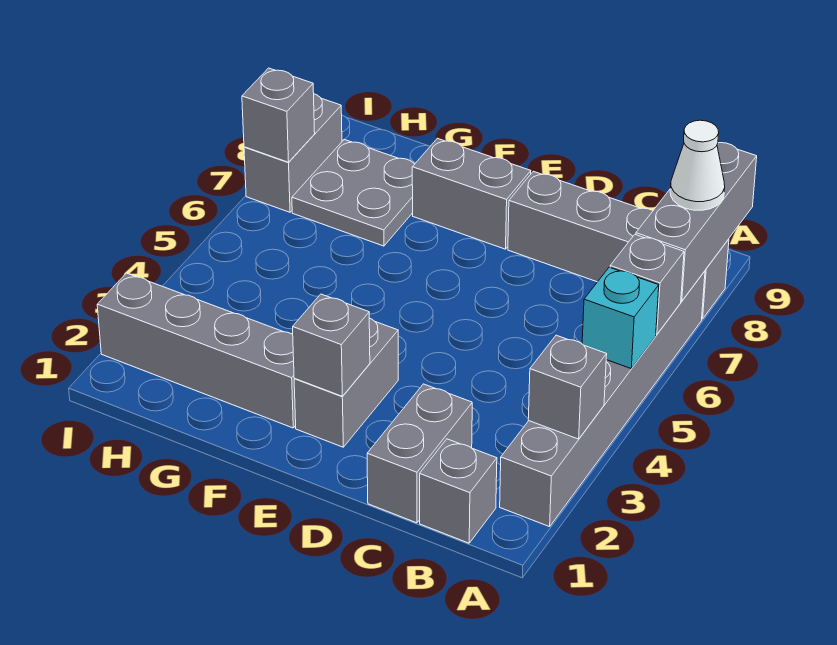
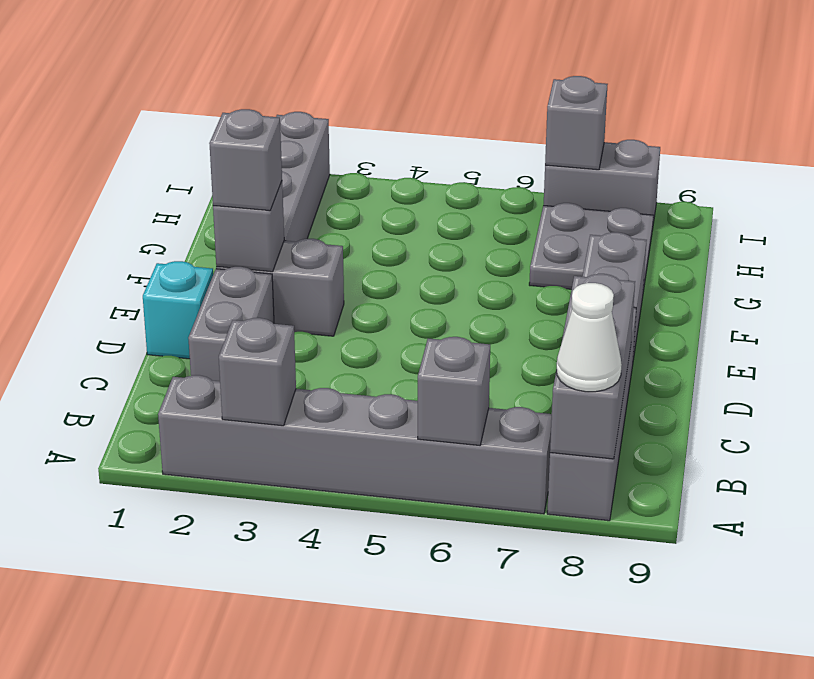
cyan 1x1 brick [582,267,659,369] -> cyan 1x1 brick moved to [143,261,213,359]
grey 1x3 brick [636,143,757,301] -> grey 1x3 brick turned to [550,274,635,459]
grey 1x1 brick [420,439,497,543] -> grey 1x1 brick moved to [209,109,282,211]
grey 1x2 brick [367,384,472,523] -> grey 1x2 brick turned to [188,267,274,381]

